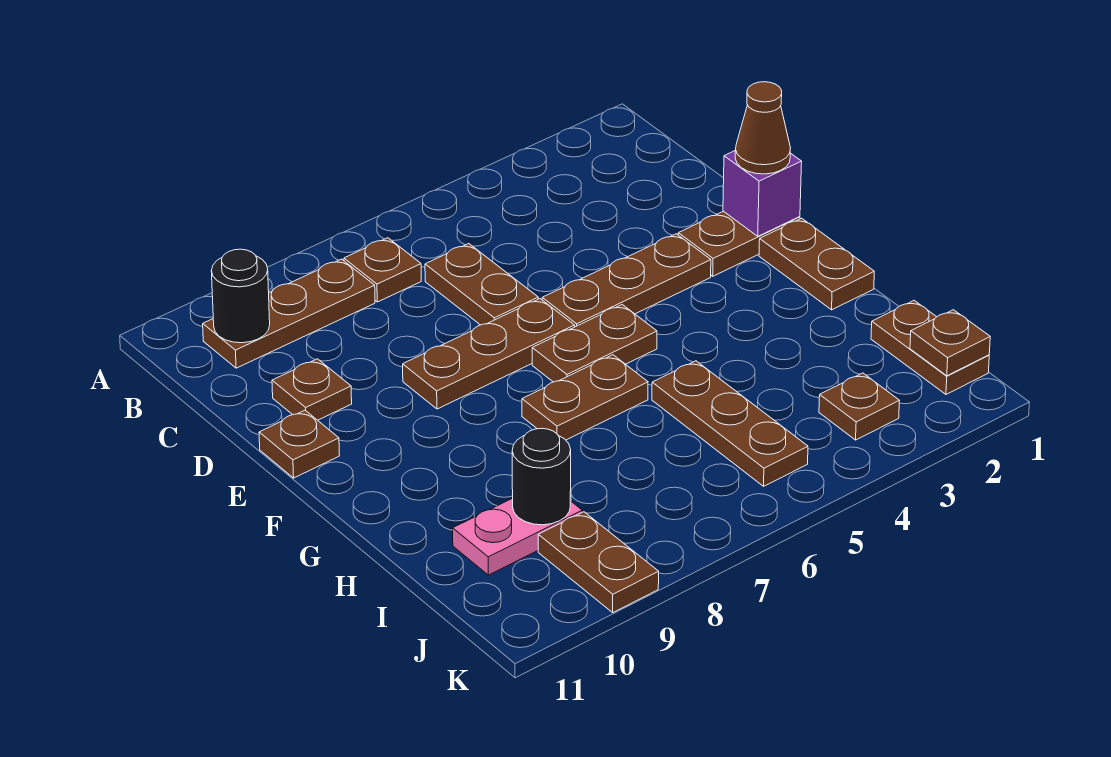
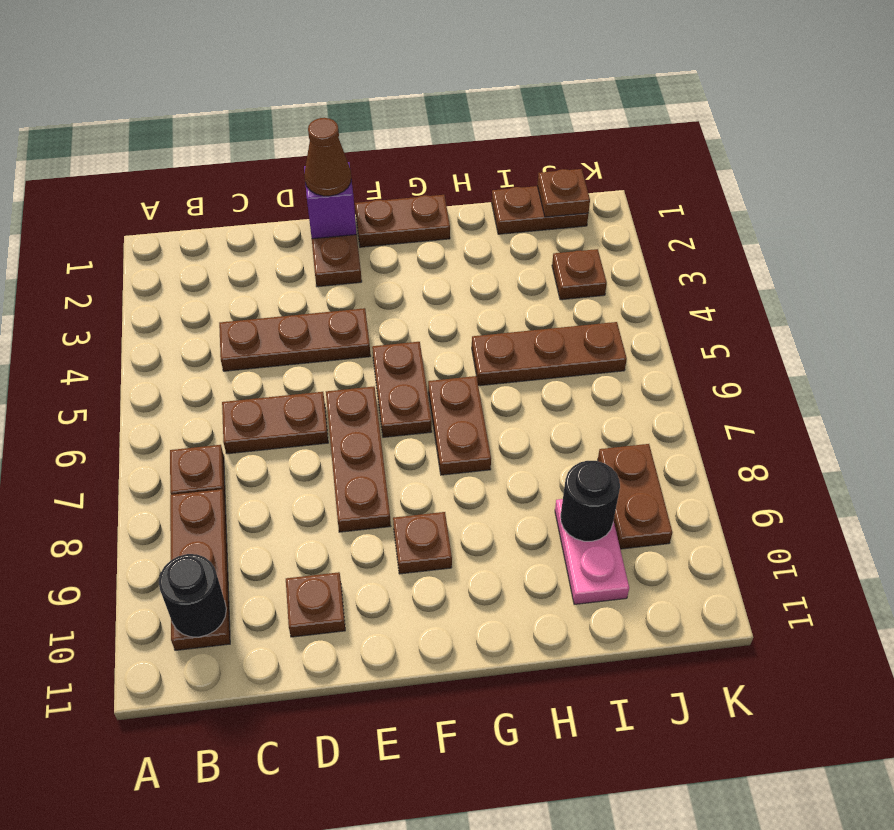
brown 1x3 plate [542,234,711,327] -> brown 1x3 plate turned to [219,308,371,371]
brown 1x1 plate [259,410,339,478] -> brown 1x1 plate moved to [393,512,452,574]
brown 1x2 plate [538,512,659,612] -> brown 1x2 plate turned to [598,444,672,549]

